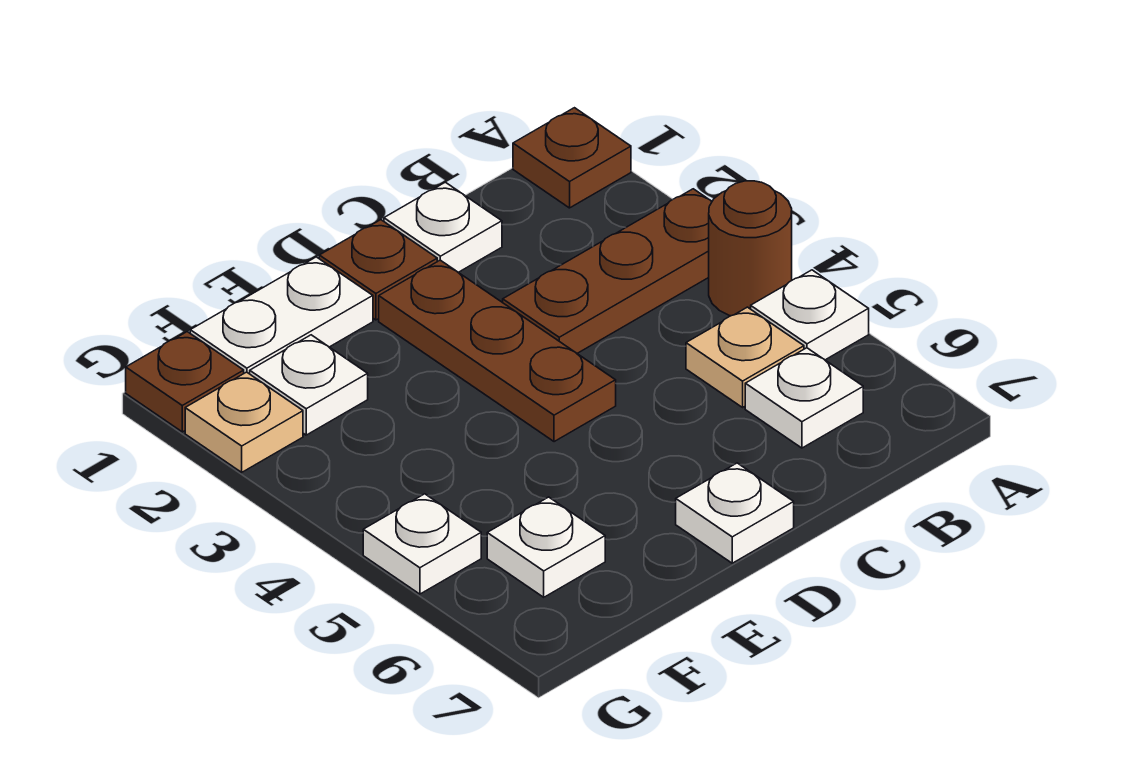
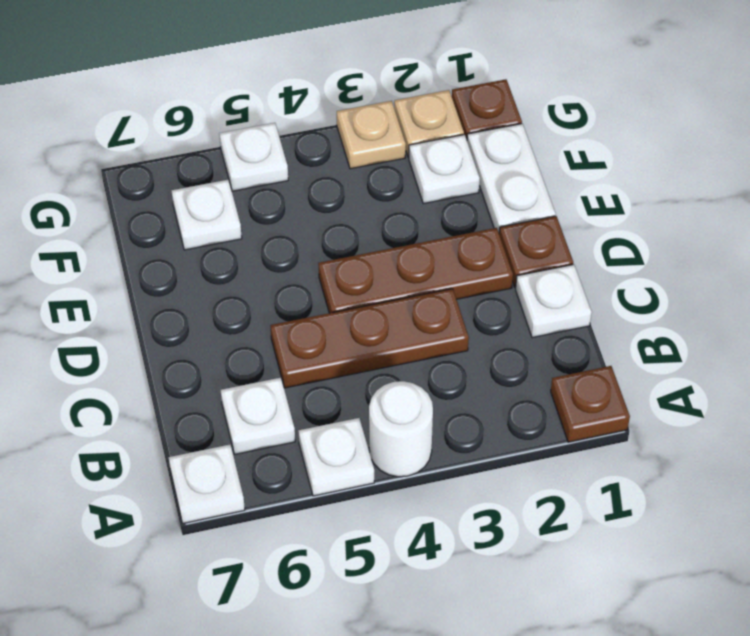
brown 1x3 plate [503,189,712,353] -> brown 1x3 plate turned to [270,289,469,388]
brown 1x1 round brick [709,181,792,316] -> white 1x1 round brick [369,381,433,477]
tan 1x1 plate [686,307,804,407] -> tan 1x1 plate moved to [337,101,406,169]
white 1x1 plate [676,463,794,563] -> white 1x1 plate moved to [169,445,245,523]

